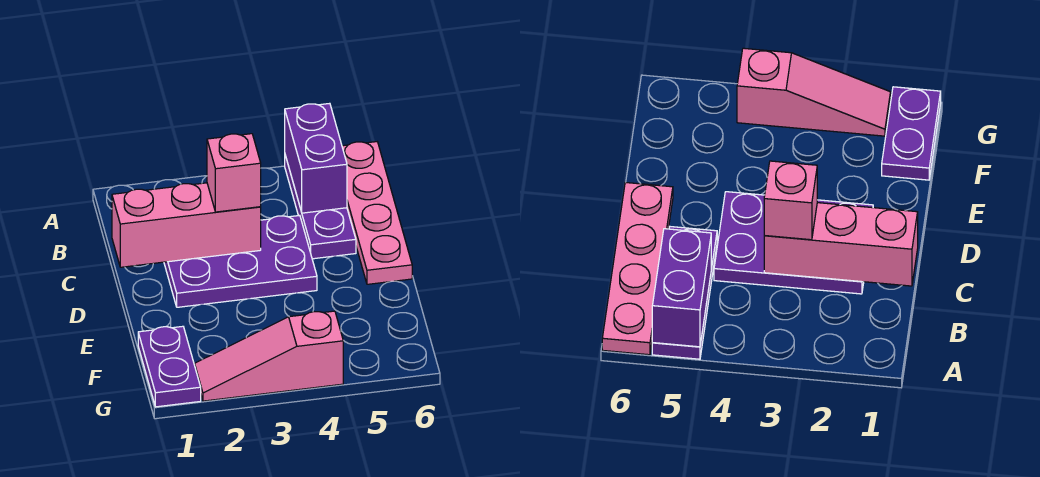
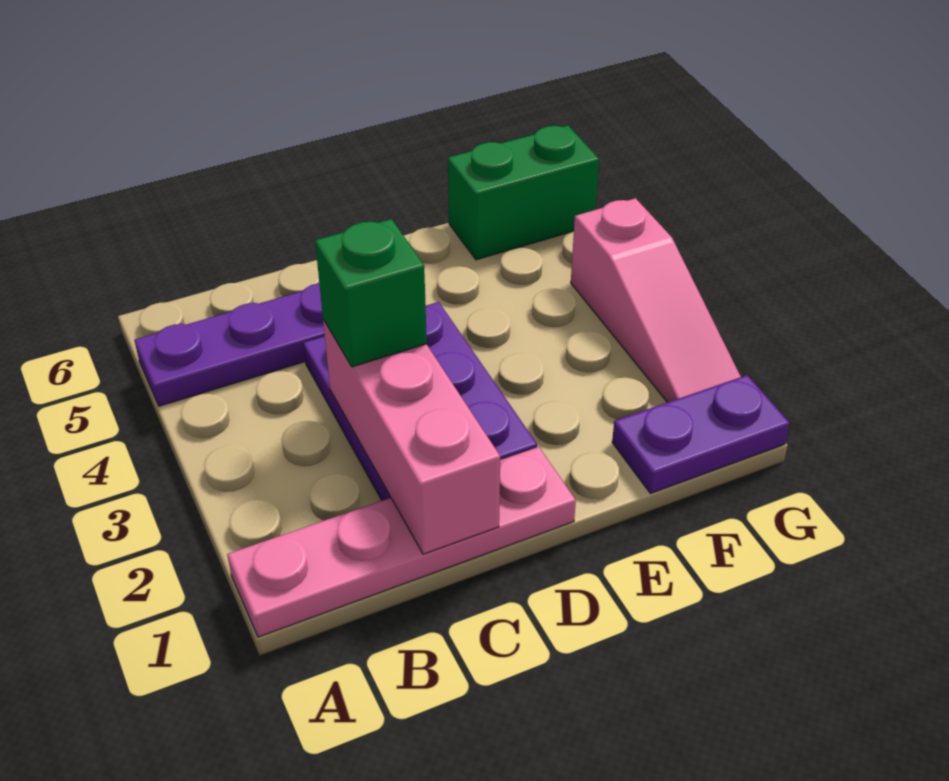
purple 1x2 brick [285,103,347,213] -> none
pink 1x4 plate [342,142,412,284] -> pink 1x4 plate moved to [227,447,576,637]
pink 1x1 brick [207,134,261,212] -> green 1x1 brick [315,219,427,367]
none -> green 1x2 brick [448,125,599,260]

